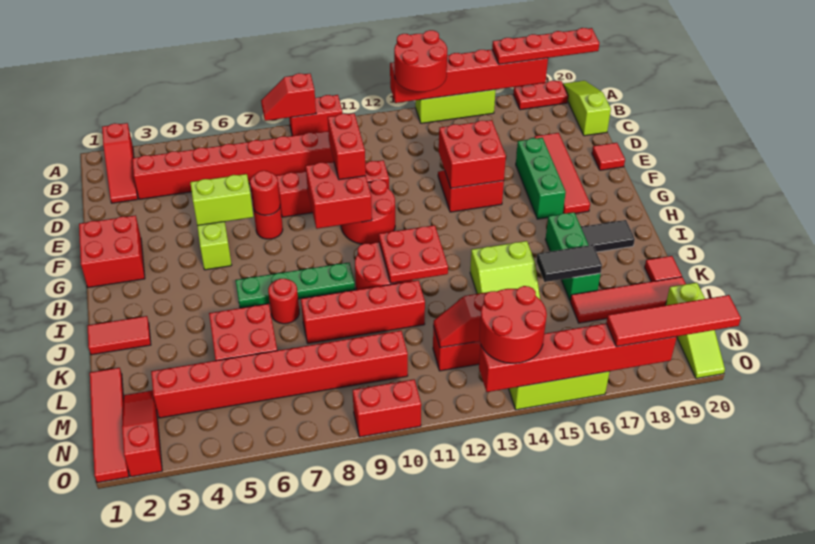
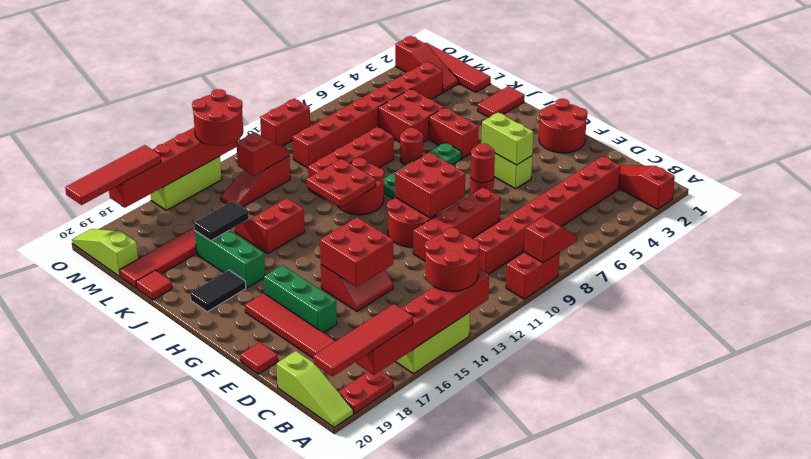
red 1x4 plate [492,28,599,64] -> red 1x4 tile [313,304,413,376]
red 1x2 brick [328,113,366,180] -> red 1x2 brick moved to [429,108,479,158]
red 2x2 brick [79,215,145,288] -> red 2x2 round brick [539,99,587,153]
lime 1x2 brick [190,174,253,226] -> lime 1x2 brick turned to [481,112,533,165]
lime 2x2 slope [470,241,540,299] -> red 2x2 slope [235,198,305,254]

